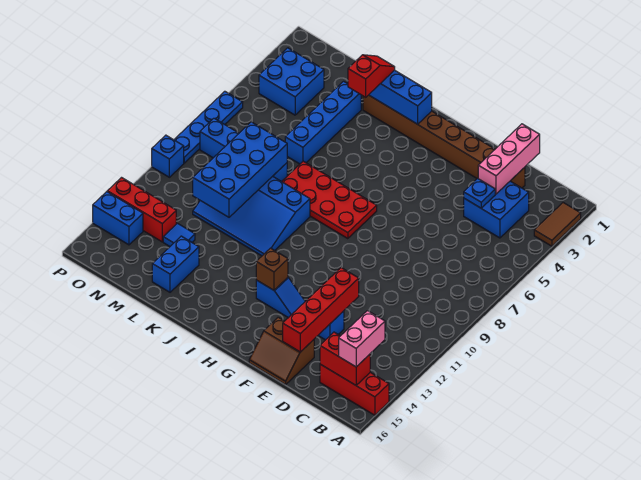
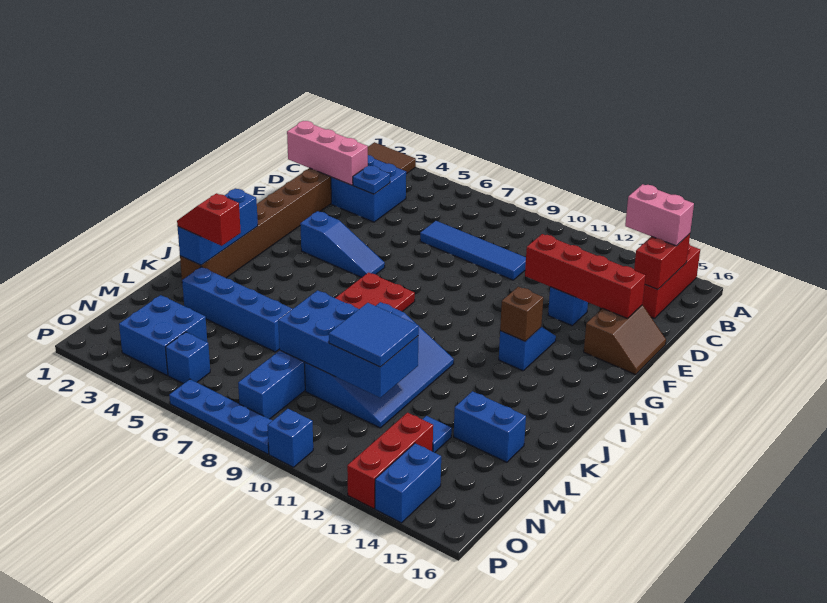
none -> blue 1x4 tile [420,221,526,280]
none -> blue 1x3 slope [300,211,385,277]
none -> blue 2x2 tile [329,303,419,367]
none -> blue 1x1 brick [165,332,210,384]

